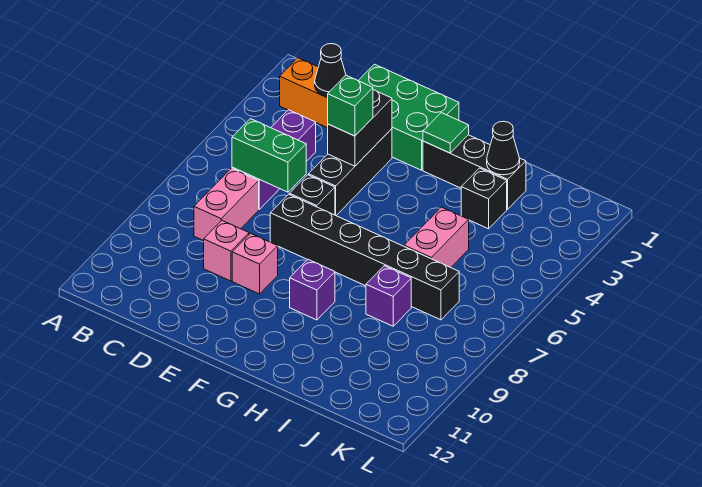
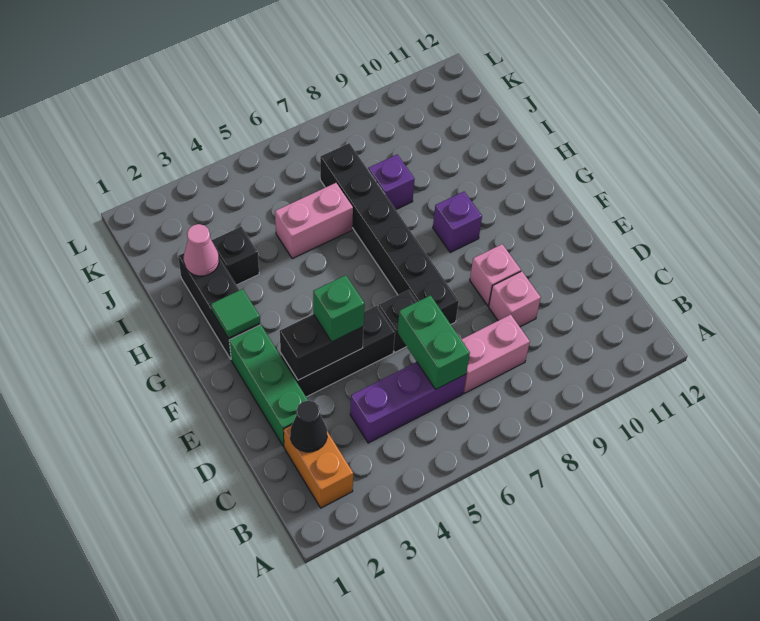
green 2x3 brick [358,64,459,170] -> green 1x3 brick [229,325,308,447]
black 1x1 cone [487,121,520,175] -> pink 1x1 cone [184,224,219,276]

